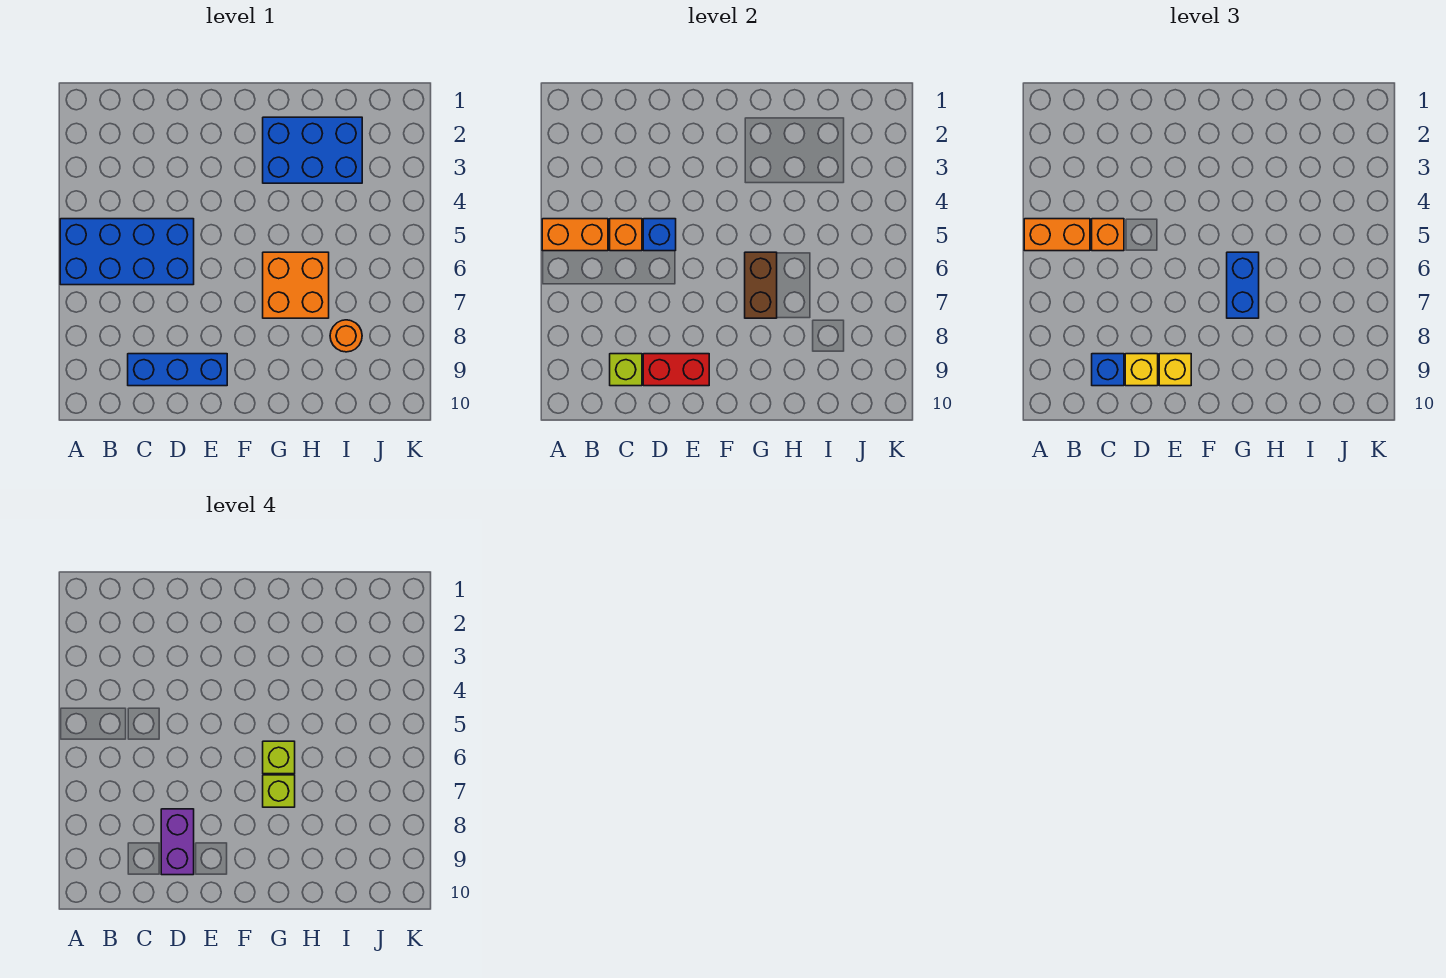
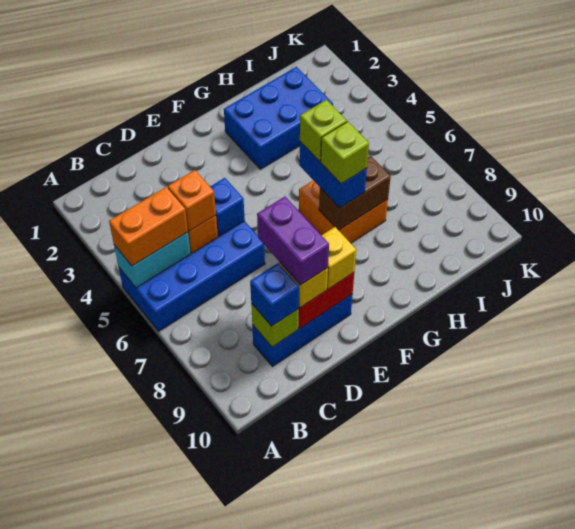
orange 1x2 brick [542,219,608,251] -> cyan 1x2 brick [114,232,191,288]
brown 1x2 brick [745,252,777,318] -> brown 1x2 brick turned to [319,156,391,230]
orange 1x1 round brick [330,320,362,352] -> none

